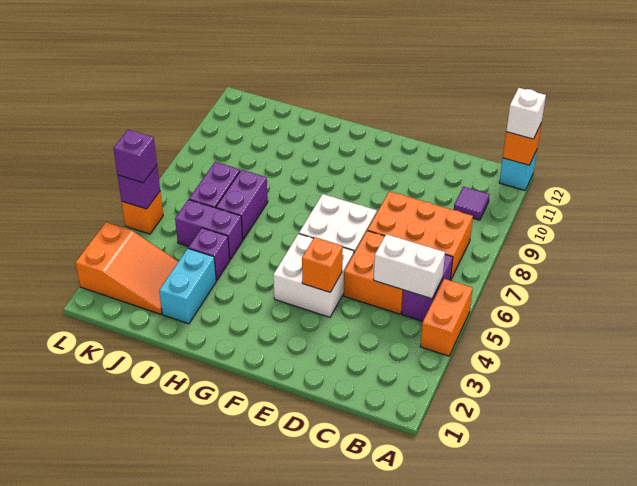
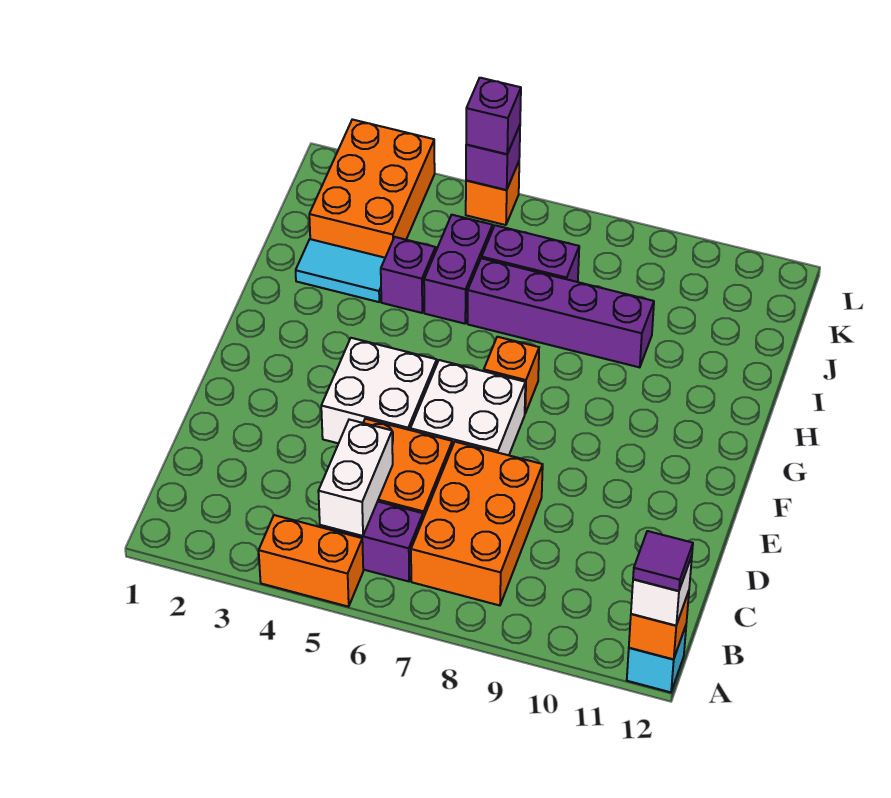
purple 1x1 tile [454,187,490,220] -> purple 1x1 tile moved to [633,531,693,591]
orange 1x1 brick [302,237,343,292] -> orange 1x1 brick moved to [484,337,539,413]
cyan 1x2 brick [159,249,216,324] -> cyan 1x2 tile [296,239,385,302]
purple 1x2 brick [216,170,268,239] -> purple 1x4 brick [468,258,654,367]
orange 2x3 slope [75,222,178,314] -> orange 2x3 brick [309,119,435,258]

